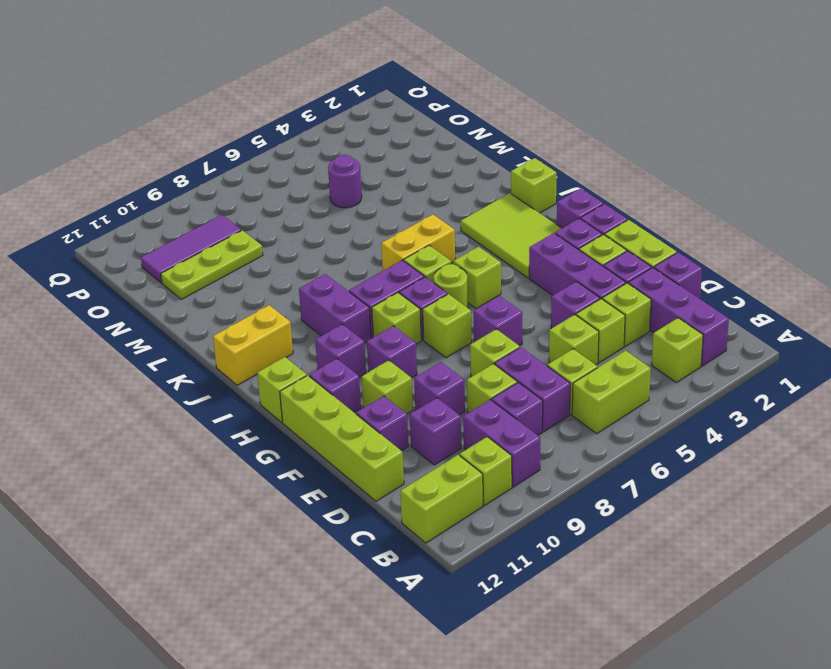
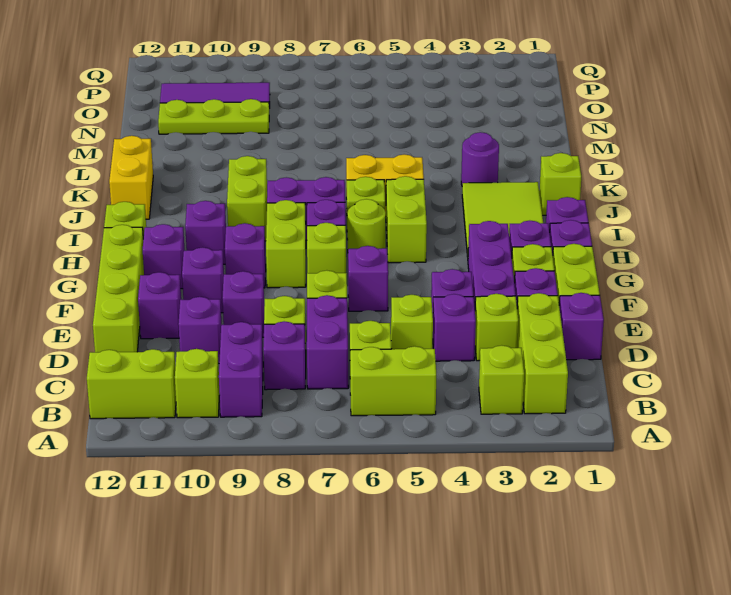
purple 1x3 brick [628,268,729,366] -> lime 1x3 brick [517,293,568,414]
lime 1x1 brick [576,299,625,363] -> purple 1x1 brick [433,294,476,361]
lime 1x1 brick [362,360,413,414] -> purple 1x1 brick [182,247,224,313]
lime 1x1 brick [453,247,501,309] -> lime 1x2 brick [386,176,427,263]
lime 1x1 brick [372,293,421,344] -> lime 1x2 brick [266,200,306,288]
purple 1x2 brick [299,274,371,343] -> lime 1x2 brick [227,156,267,241]
yellow 1x2 brick [213,305,293,385] -> yellow 1x2 brick turned to [109,136,153,219]
purple 1x1 round brick [328,155,362,208] -> purple 1x1 round brick moved to [461,132,499,185]

